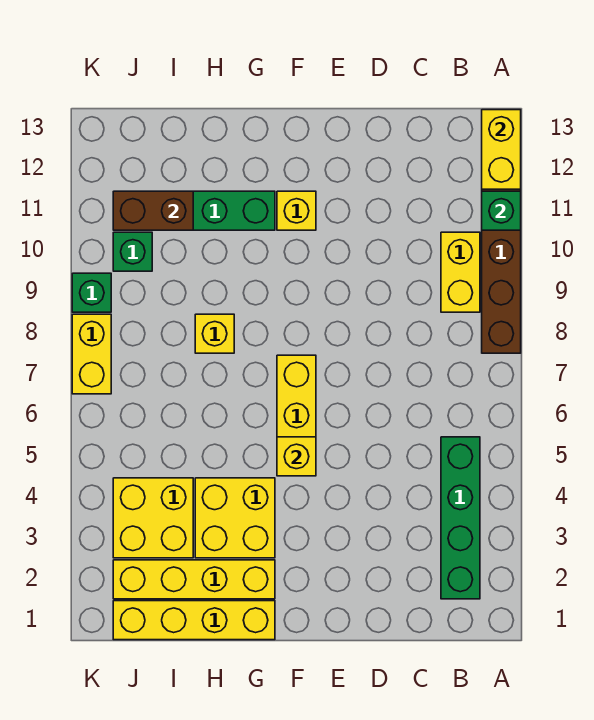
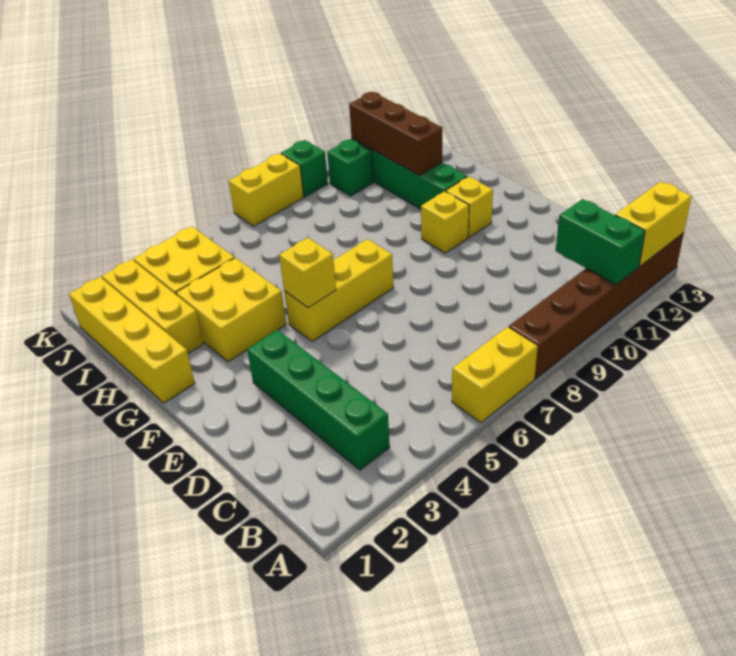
green 1x1 brick [482,191,521,230] -> green 1x2 brick [556,199,645,285]
green 1x4 brick [441,437,480,599] -> green 1x4 brick turned to [247,330,390,470]
yellow 1x2 brick [441,232,480,312] -> yellow 1x2 brick moved to [452,327,538,423]
yellow 1x4 brick [113,560,275,599] -> yellow 1x3 brick [102,259,203,353]
yellow 1x1 brick [195,314,234,353] -> yellow 1x1 brick moved to [421,191,469,253]
brown 1x2 brick [113,191,193,230] -> brown 1x3 brick [349,92,442,176]

